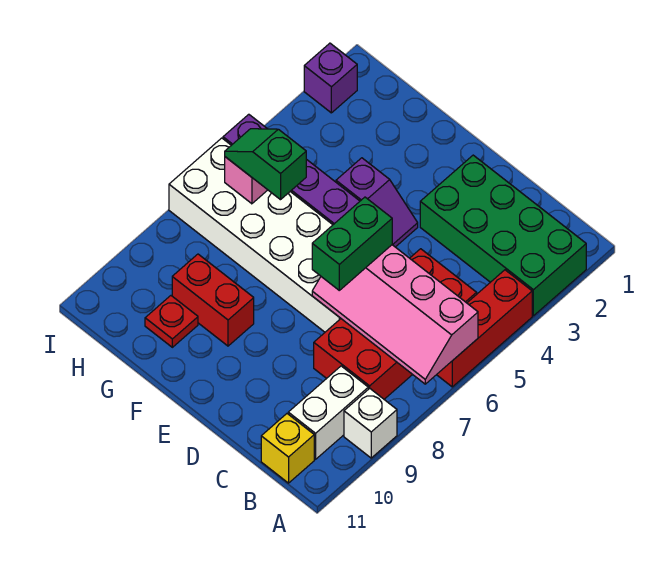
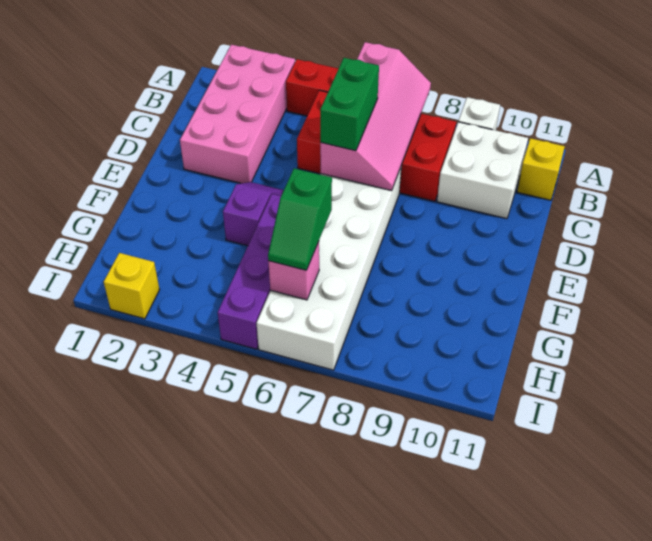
green 2x4 brick [420,155,586,316] -> pink 2x4 brick [180,45,295,183]
white 1x2 brick [288,366,368,459] -> white 2x2 brick [437,122,528,219]
green 1x2 brick [312,197,392,290] -> green 1x2 brick turned to [320,58,379,151]
red 1x2 brick [172,254,254,346] -> none
red 1x1 plate [145,296,198,347] -> none
purple 1x1 brick [304,43,357,113] -> yellow 1x1 brick [104,253,160,319]

